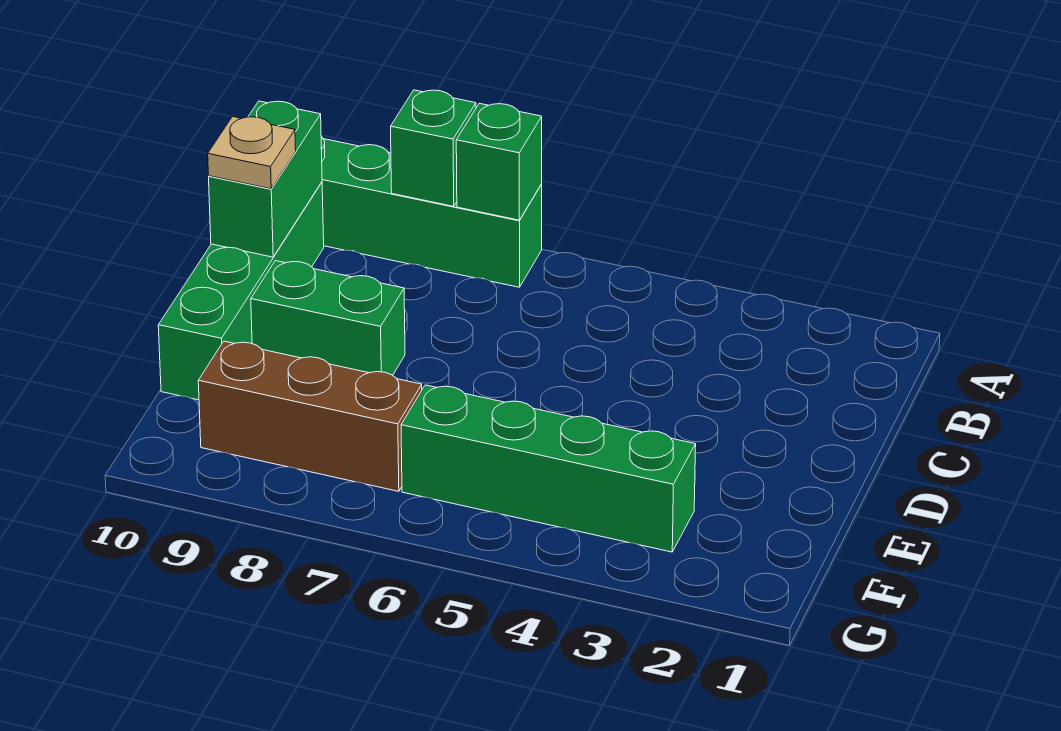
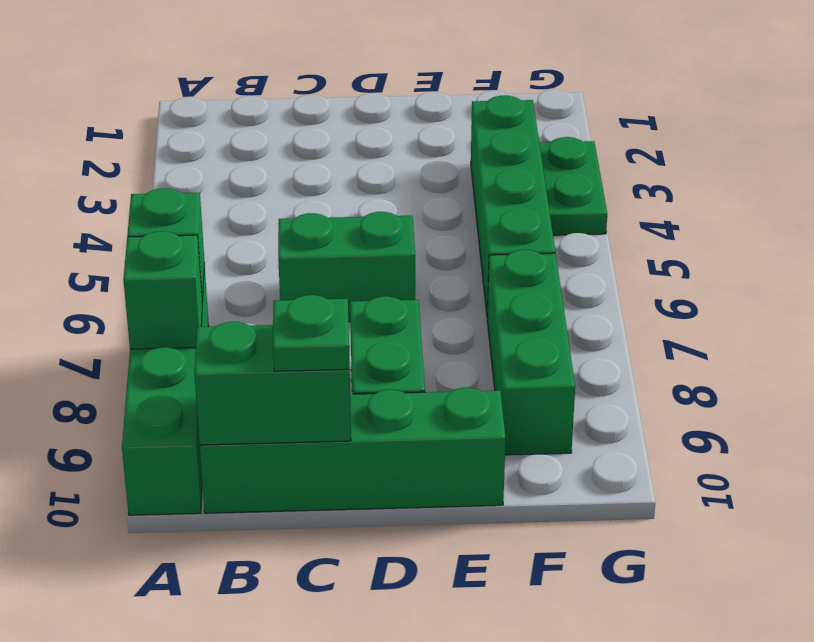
none -> green 1x2 brick [278,212,415,322]
tan 1x1 plate [208,117,296,189] -> green 1x1 plate [273,295,350,371]
brown 1x3 brick [198,341,422,491] -> green 1x3 brick [487,250,575,455]
none -> green 1x2 plate [539,137,607,235]

